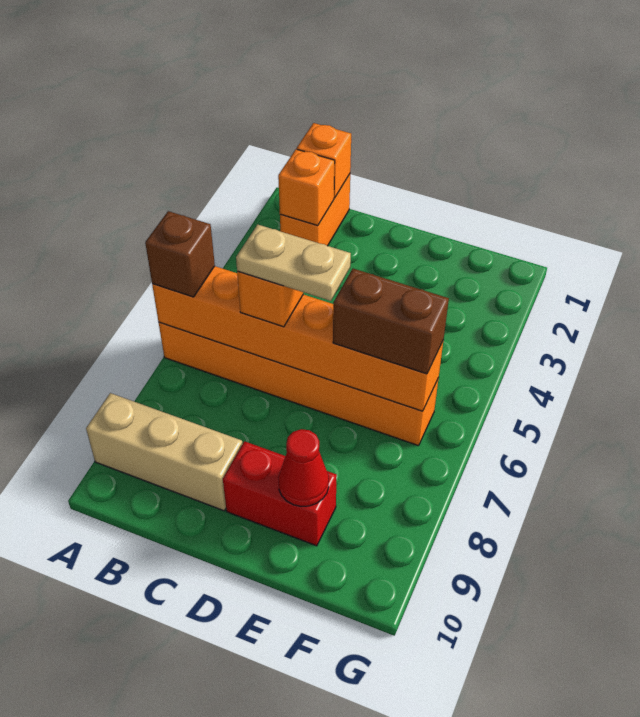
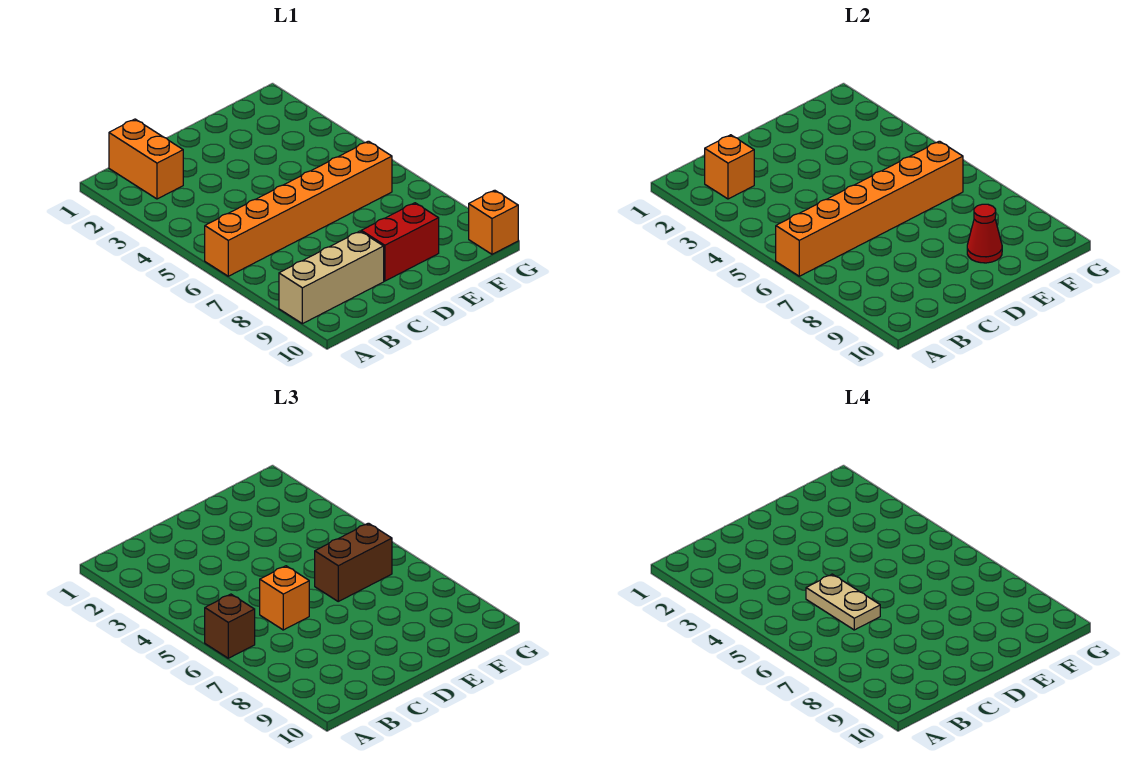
orange 1x1 brick [297,123,351,198] -> orange 1x1 brick moved to [469,190,518,254]
tan 1x2 plate [236,224,351,301] -> tan 1x2 plate turned to [806,574,880,630]

